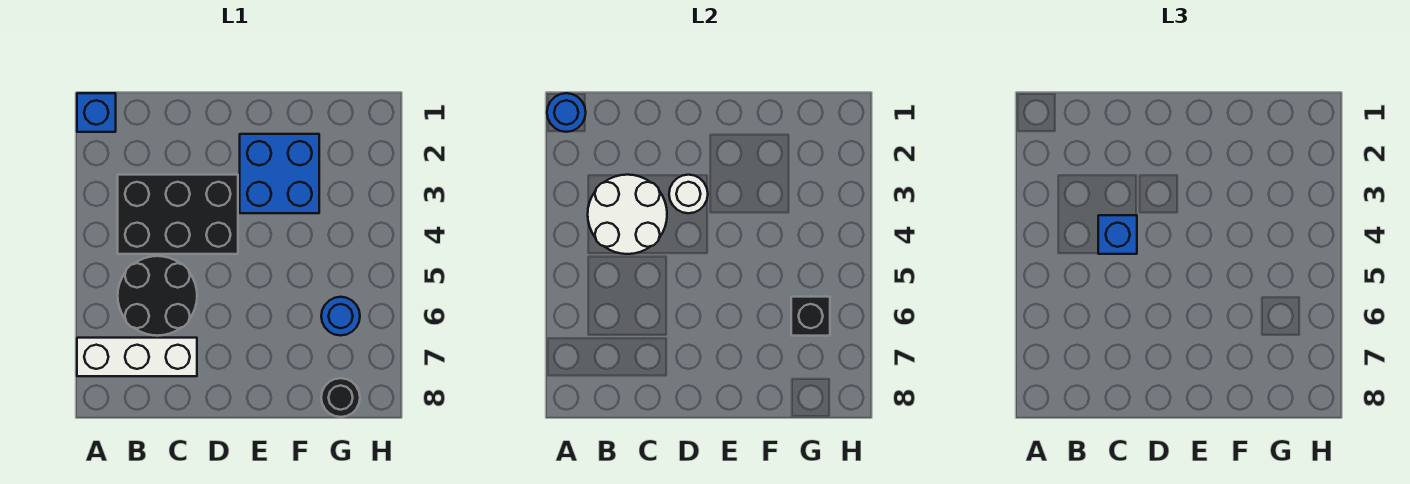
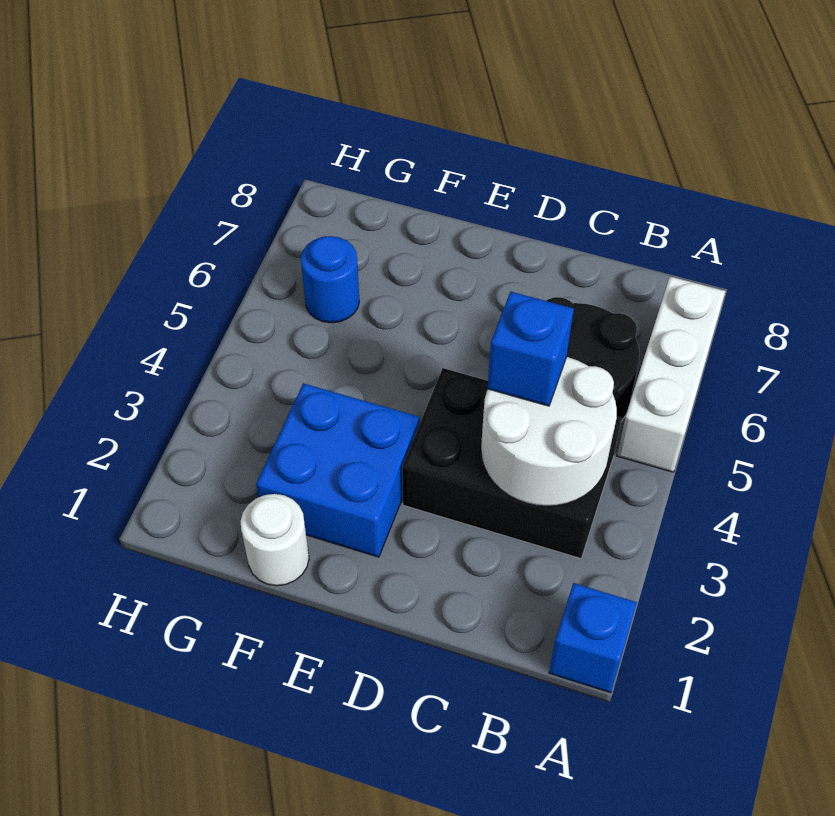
blue 1x1 round brick [547,93,586,132] -> none
white 1x3 brick [77,338,197,376] -> white 1x3 brick turned to [617,277,725,472]
white 1x1 round brick [669,175,708,213] -> white 1x1 round brick moved to [240,494,309,586]
black 1x1 brick [791,297,830,336] -> none
black 1x1 round brick [321,378,360,417] -> none

